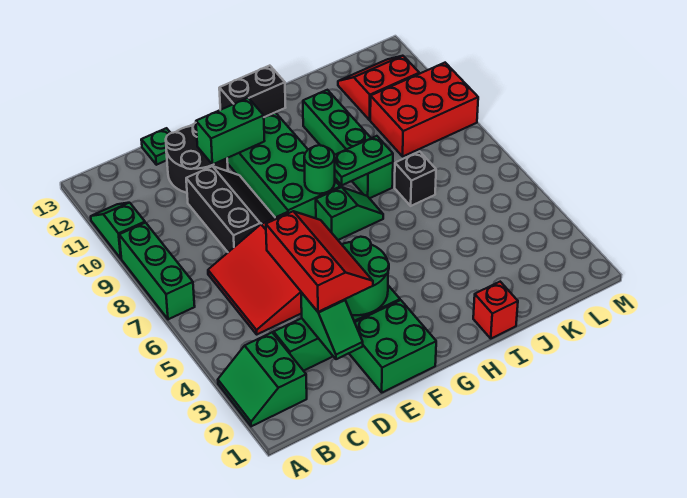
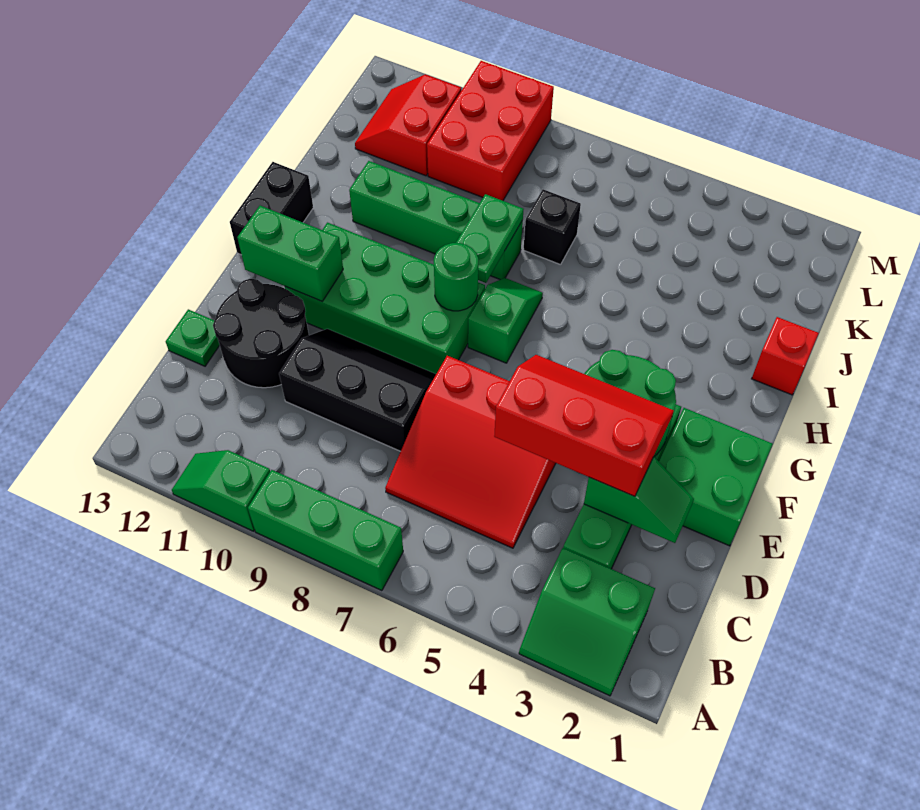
green 1x2 brick [196,98,264,165] -> green 1x2 brick turned to [237,206,343,301]

